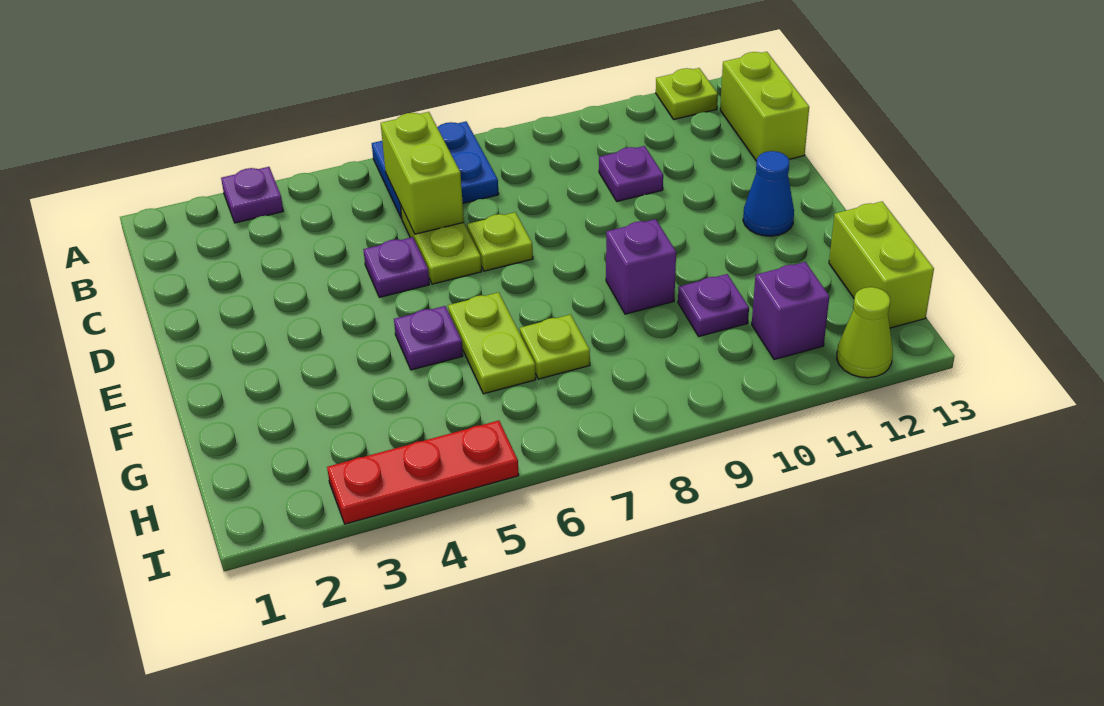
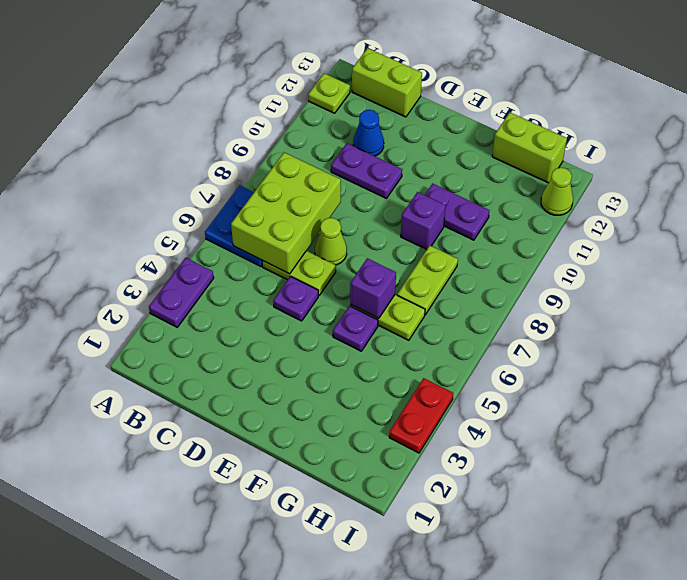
purple 1x1 plate [221,167,283,223] -> purple 1x2 plate [149,258,214,327]
lime 1x2 brick [381,112,464,234] -> lime 2x3 brick [231,152,341,274]
purple 1x1 plate [599,146,663,201] -> purple 1x2 plate [331,143,402,198]
lime 1x1 plate [467,212,533,271] -> lime 1x1 cone [315,218,347,265]
blue 1x1 cone [743,151,794,236] -> blue 1x1 cone moved to [353,110,384,156]
lime 1x1 plate [520,314,590,379] -> lime 1x2 plate [397,246,458,315]
purple 1x1 plate [678,274,749,336] -> purple 1x2 plate [425,184,490,240]
purple 1x1 brick [752,262,829,360] -> purple 1x1 brick moved to [350,258,396,318]
red 1x3 plate [327,421,519,524] -> red 1x2 plate [389,378,453,453]

